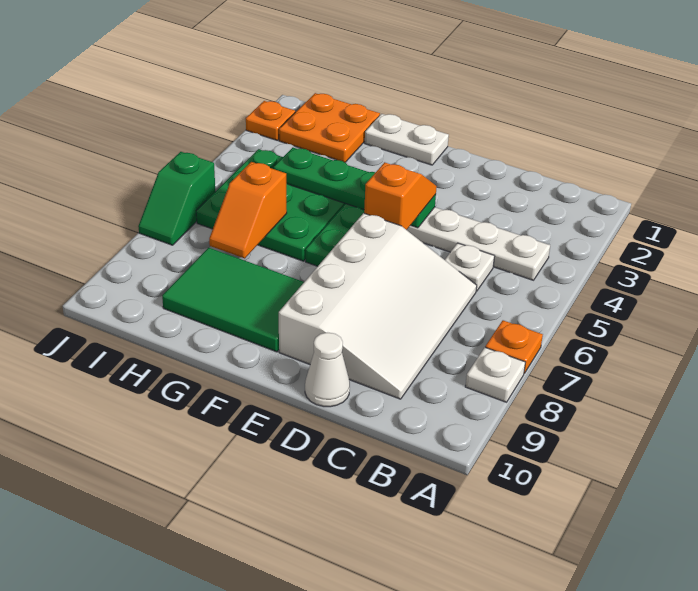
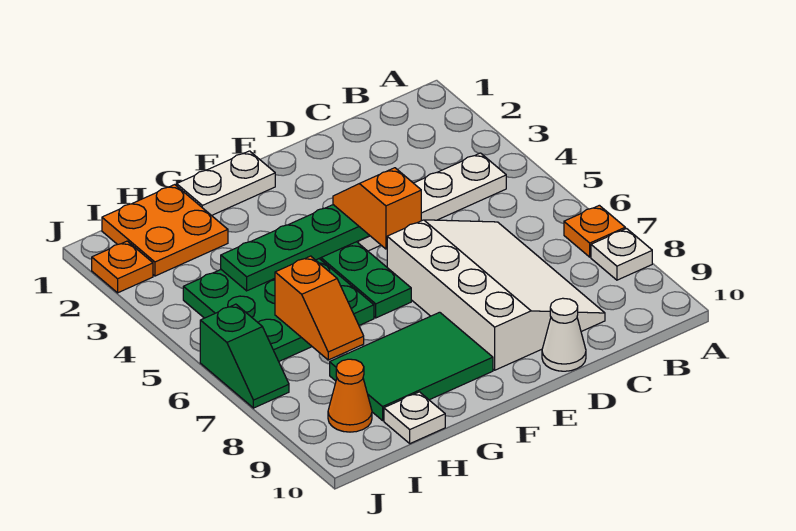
white 1x1 plate [445,243,495,291] -> white 1x1 plate moved to [384,392,445,444]
none -> orange 1x1 cone [328,359,372,432]

